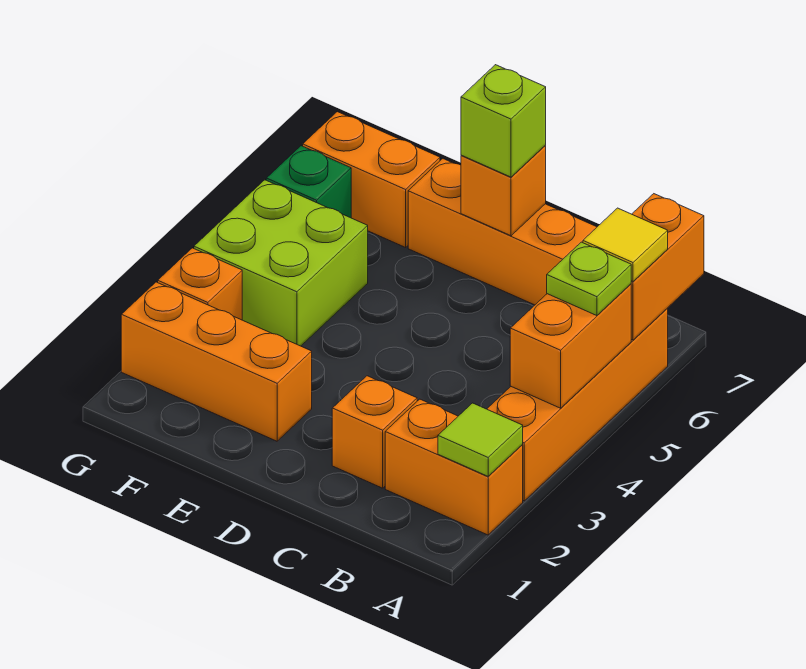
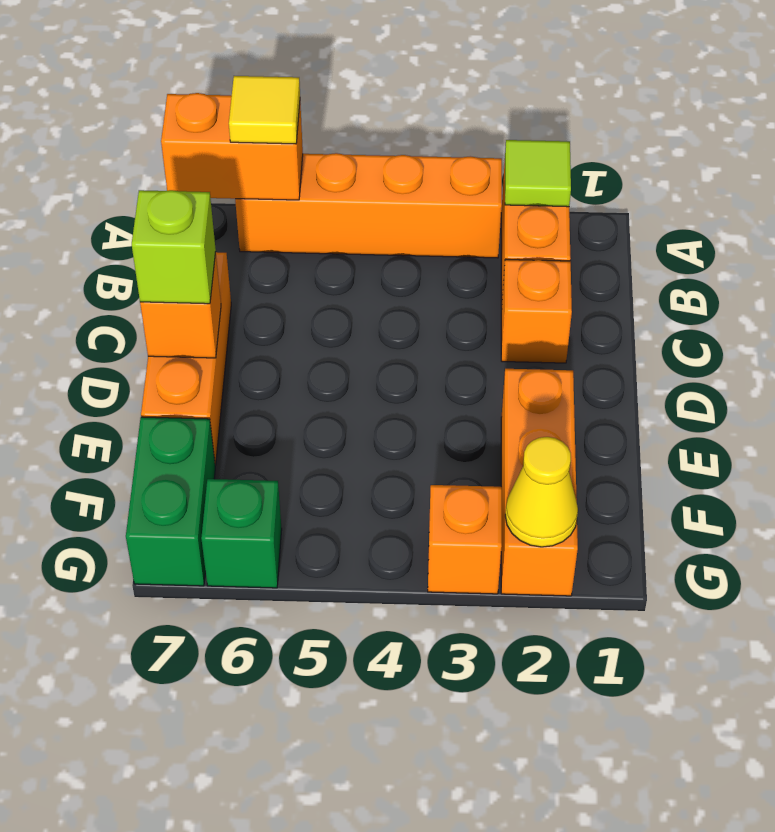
orange 1x2 brick [510,284,631,408] -> none
lime 1x1 plate [547,242,631,316] -> none
lime 2x2 brick [194,180,368,346] -> none
orange 1x2 brick [303,112,440,247] -> green 1x2 brick [126,417,215,586]
none -> yellow 1x1 cone [505,437,578,547]

